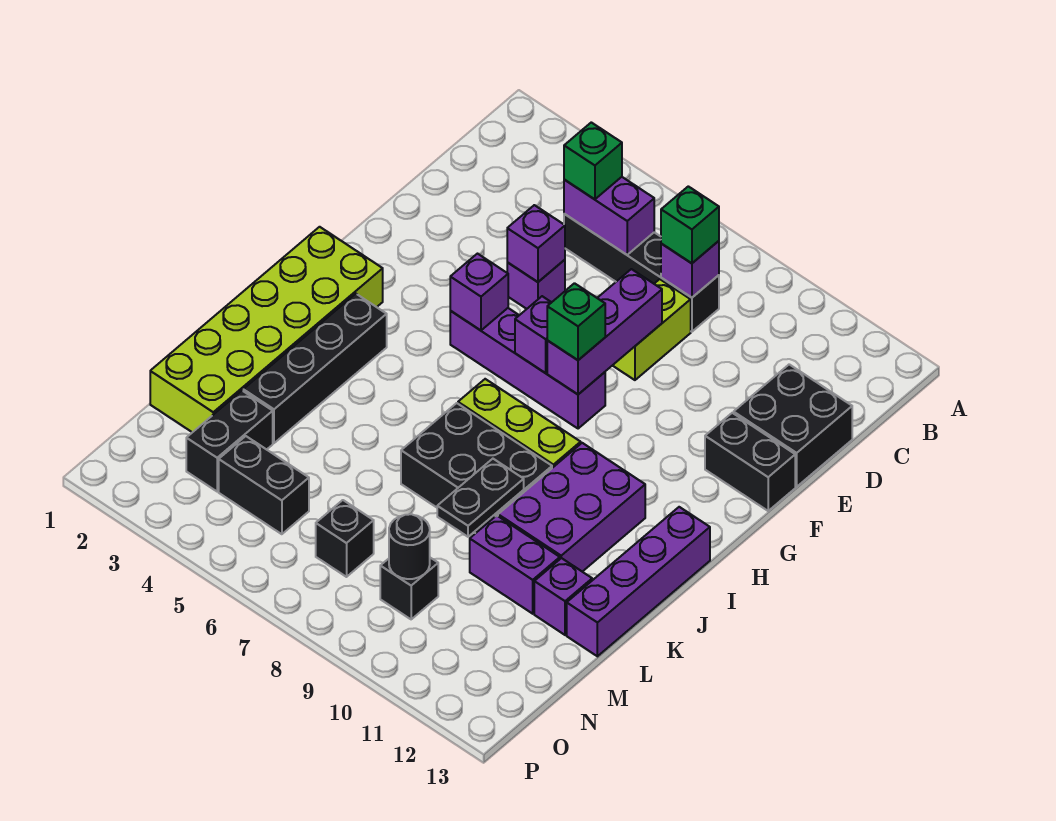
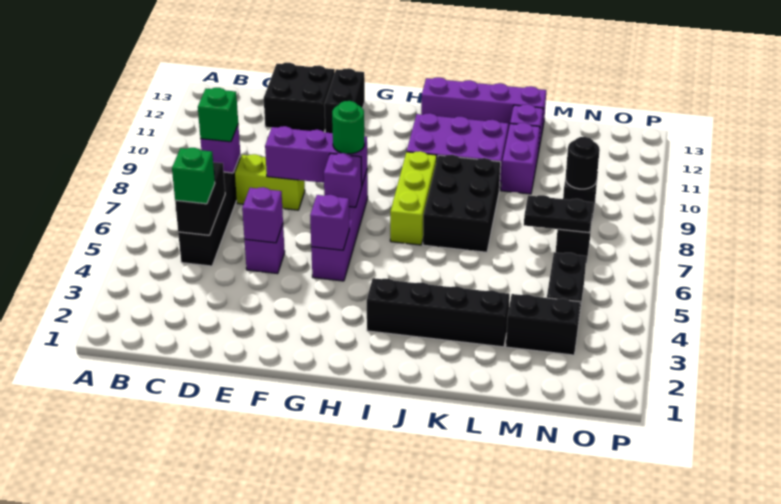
purple 1x2 brick [564,177,654,255] -> black 1x2 brick [175,162,225,235]
green 1x1 brick [547,283,605,360] -> green 1x1 round brick [332,101,364,154]
lime 2x6 brick [150,227,383,432] -> none
black 1x2 plate [437,459,524,537] -> black 1x2 plate moved to [524,195,593,233]

